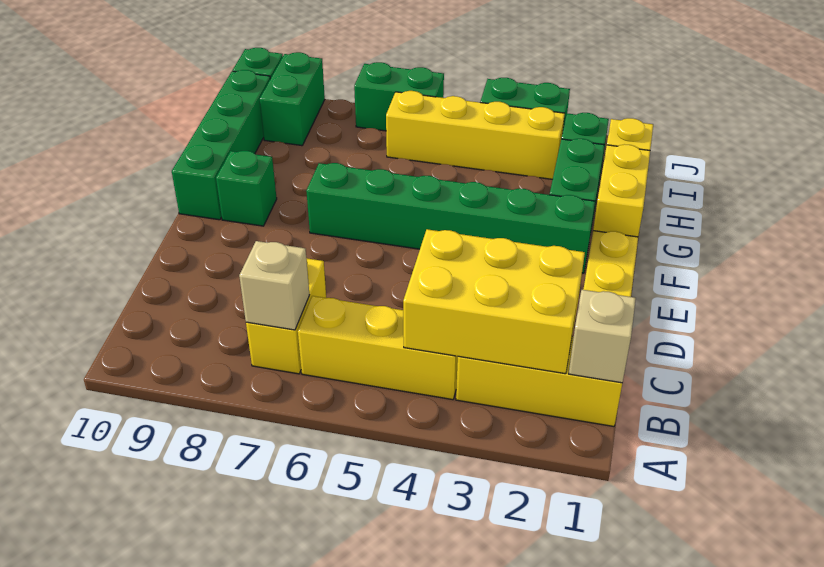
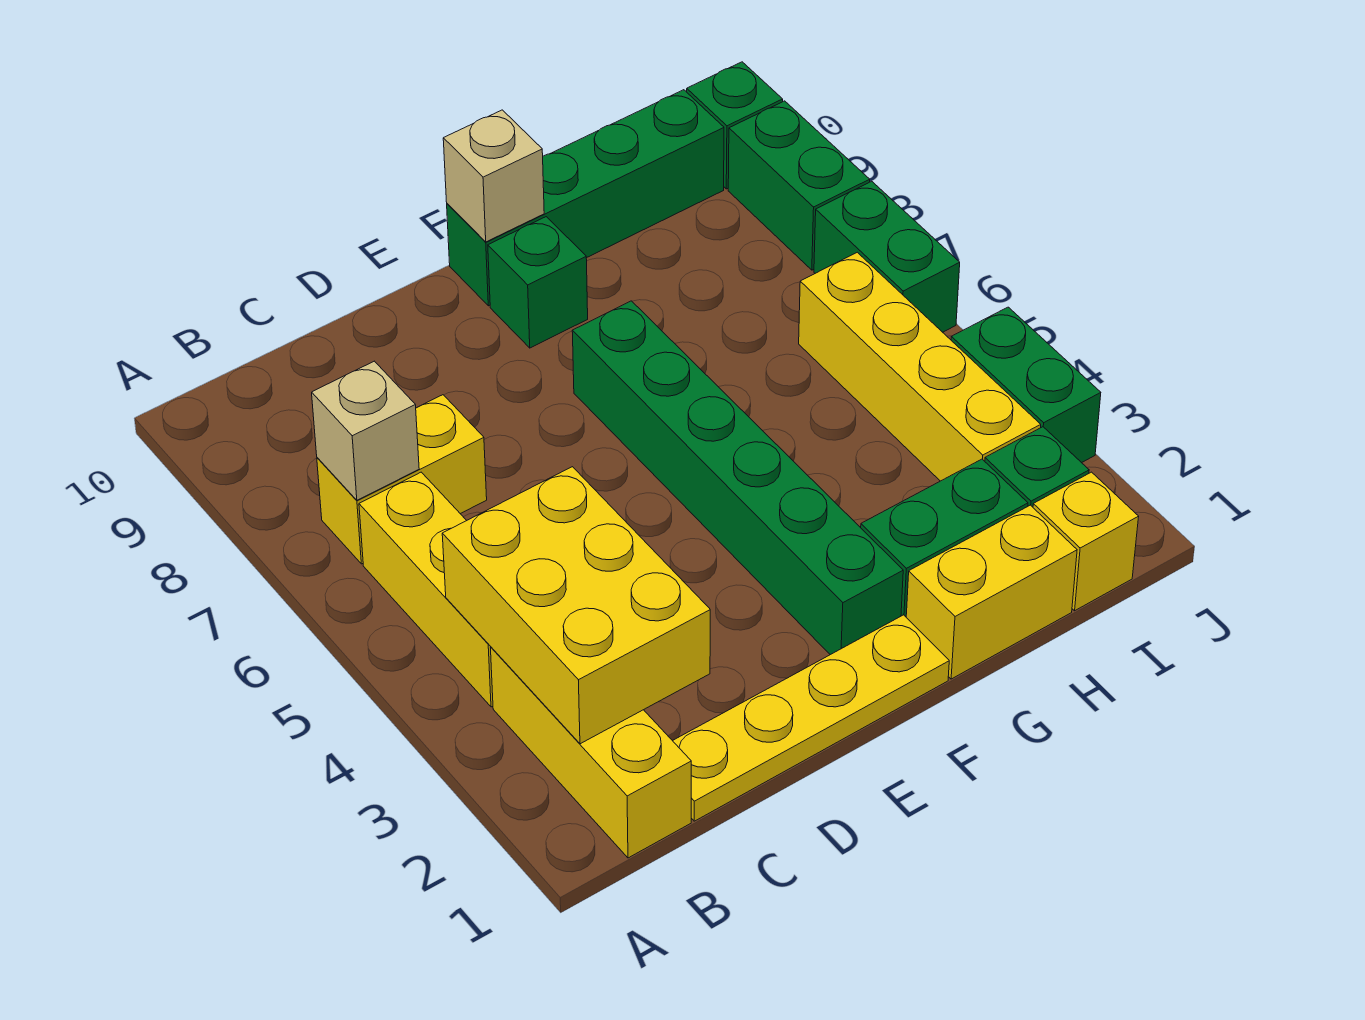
tan 1x1 brick [569,290,636,383] -> tan 1x1 brick moved to [443,110,544,242]
green 1x2 brick [260,52,325,146] -> green 1x2 brick turned to [728,101,870,270]

